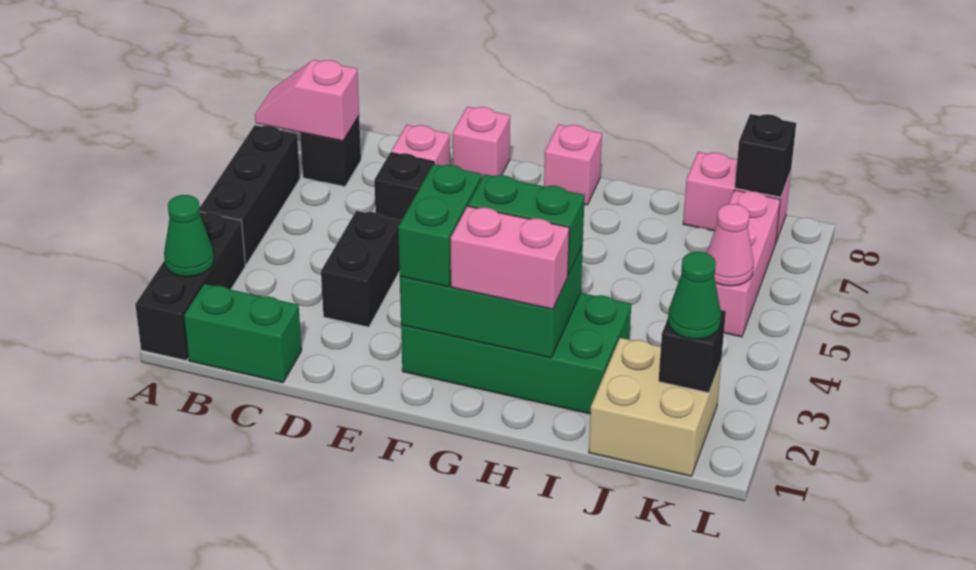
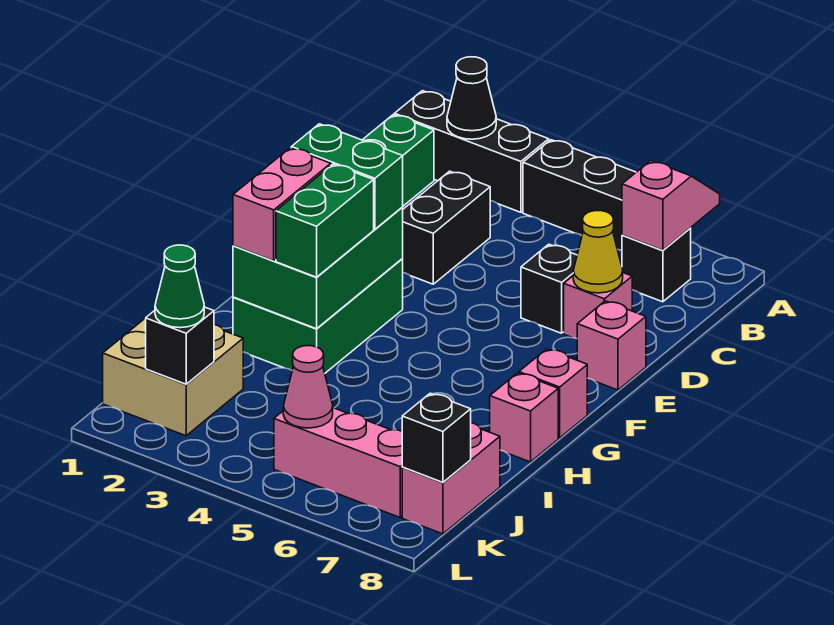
green 1x1 cone [164,195,214,277] -> black 1x1 cone [447,57,496,139]
black 1x2 brick [321,211,401,327] -> black 1x2 brick turned to [402,171,490,284]
none -> yellow 1x1 cone [573,211,623,293]
green 2x4 brick [401,293,631,414] -> green 2x3 brick [233,259,403,373]
none -> pink 1x1 brick [490,373,558,462]

